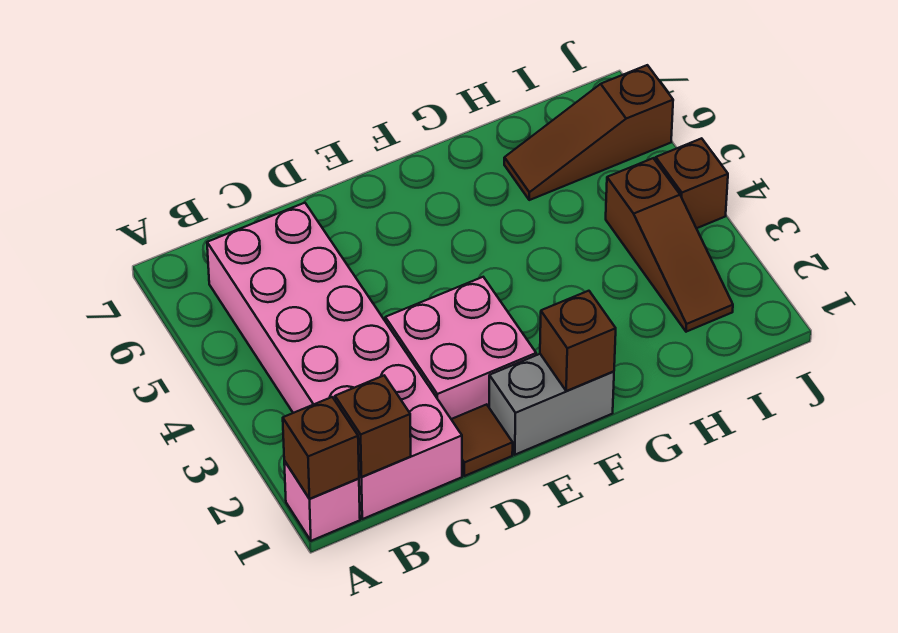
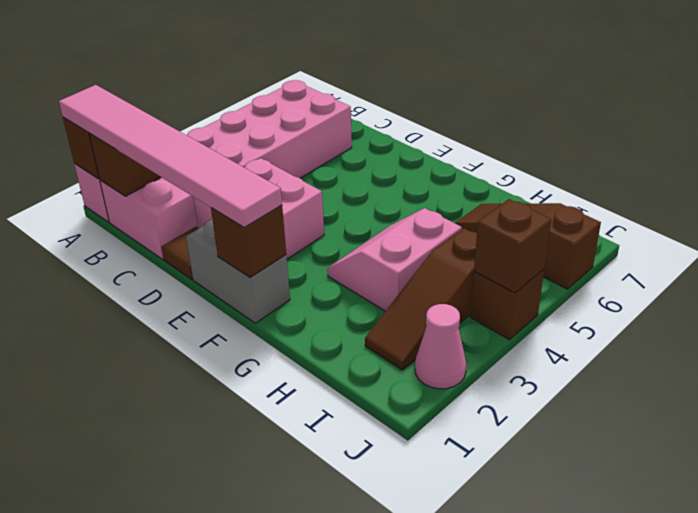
none -> pink 1x6 tile [59,85,282,227]
none -> pink 2x2 slope [327,208,462,311]
none -> pink 1x1 cone [415,304,466,389]
none -> brown 1x1 brick [474,199,551,293]

